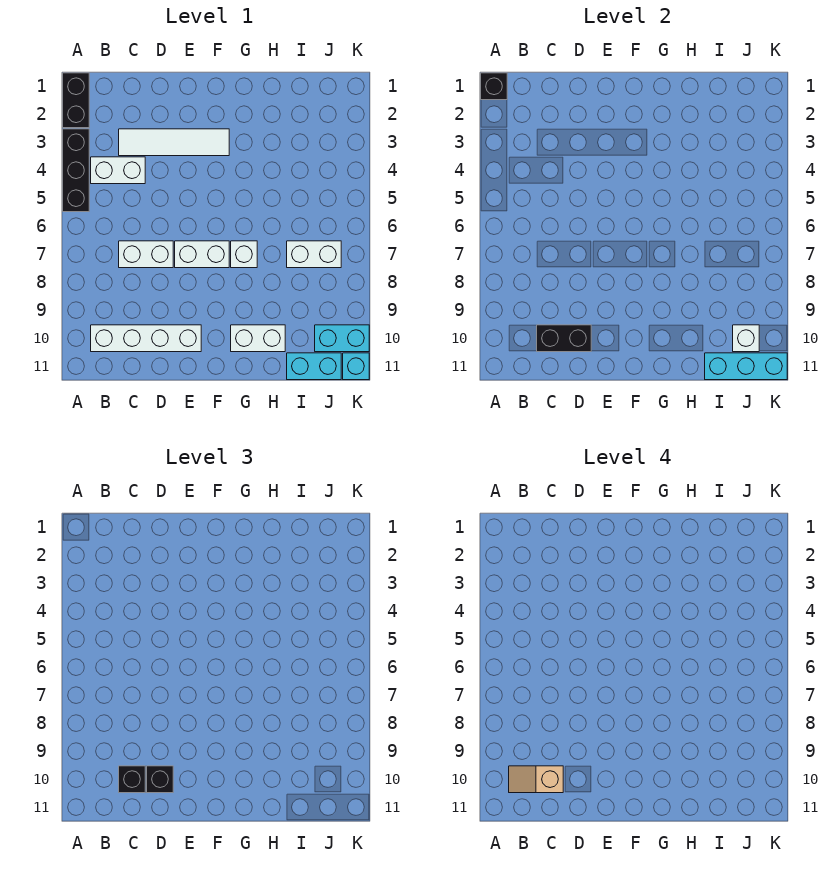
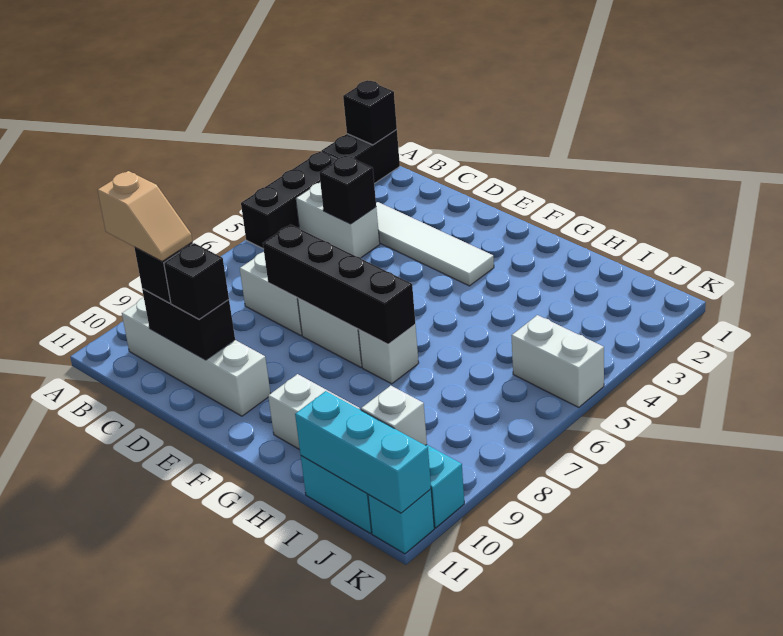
tan 1x2 slope [509,766,563,793] -> tan 1x2 slope turned to [98,171,193,261]
none -> black 1x1 brick [319,155,376,224]
none -> black 1x4 brick [263,225,415,344]
white 1x2 brick [287,241,341,268] -> white 1x2 brick moved to [511,315,604,407]

